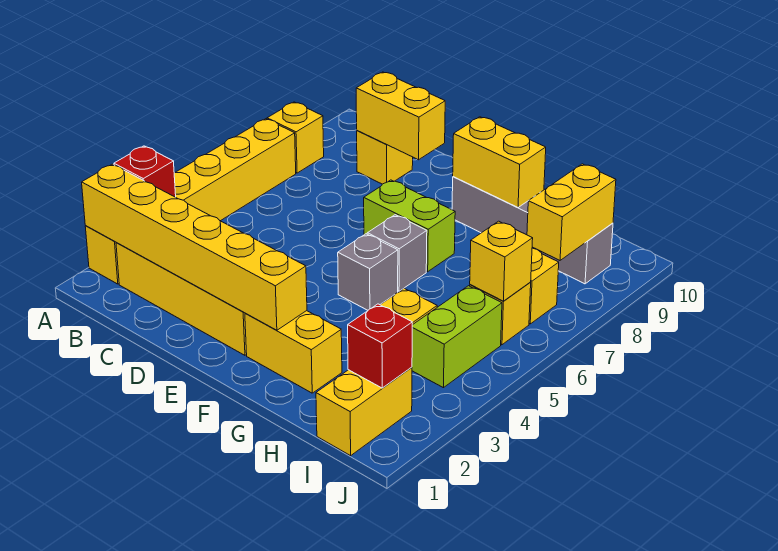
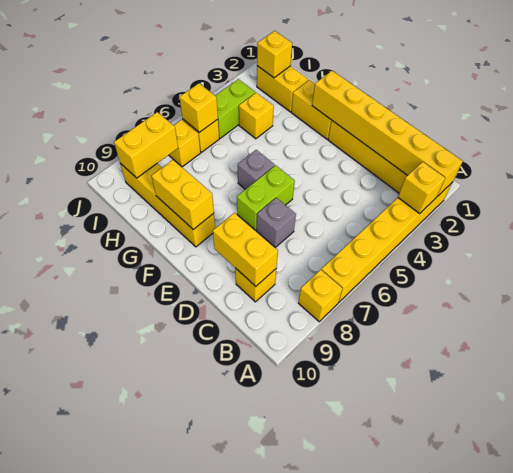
red 1x1 brick [114,146,176,197] -> yellow 1x1 brick [398,162,445,214]
lime 1x2 brick [364,180,455,272] -> lime 1x2 brick turned to [237,165,295,230]
grey 1x1 brick [338,234,398,310] -> grey 1x1 brick moved to [257,198,296,247]
grey 1x4 brick [452,177,613,284] -> yellow 1x4 brick [120,164,215,247]
yellow 1x2 brick [316,367,412,456] -> yellow 1x2 brick turned to [257,66,309,112]
red 1x1 brick [348,304,412,388] -> yellow 1x1 brick [257,31,292,78]

